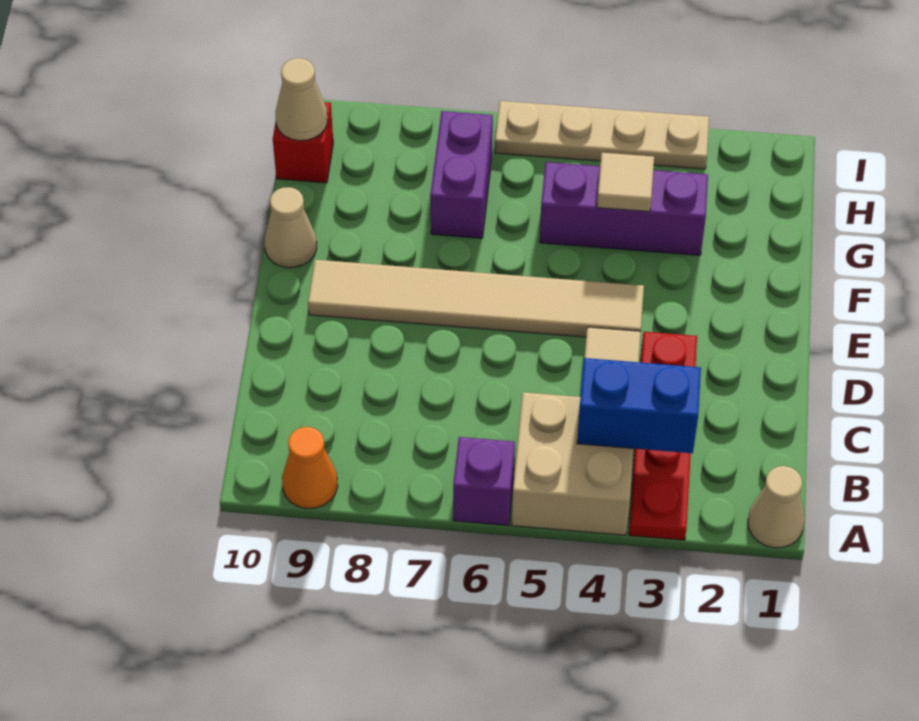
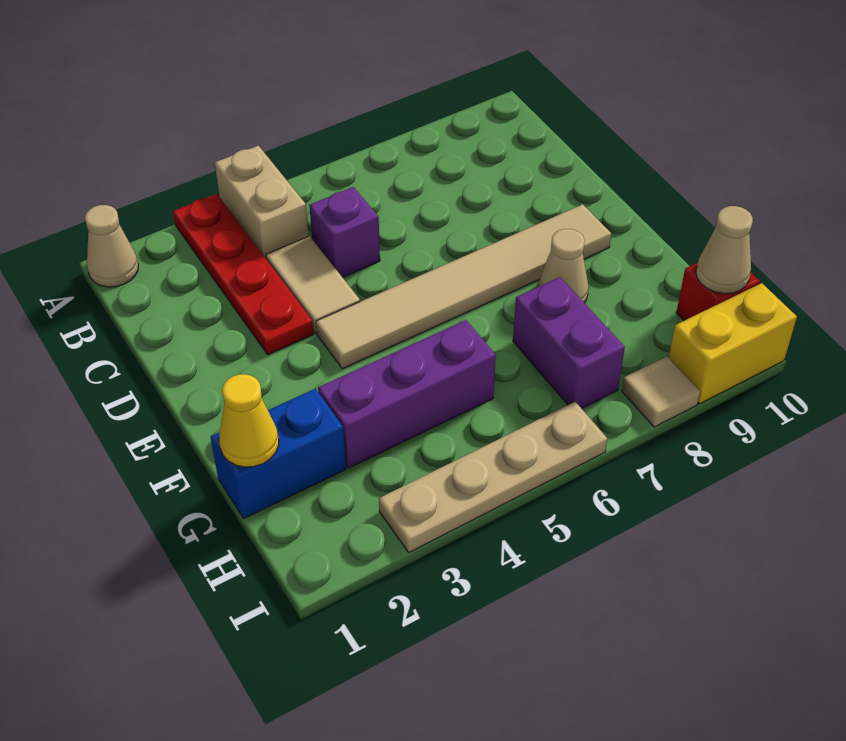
tan 2x2 brick [512,392,633,535] -> tan 1x2 brick [215,145,309,258]
purple 1x1 brick [453,437,515,526] -> purple 1x1 brick moved to [309,187,380,277]
orange 1x1 cone [282,427,338,509] -> none
blue 1x2 brick [577,358,701,453] -> blue 1x2 brick moved to [211,389,346,518]
tan 1x1 cone [265,187,317,268] -> tan 1x1 cone moved to [538,229,589,303]
none -> yellow 1x1 cone [219,374,279,467]
tan 1x1 tile [597,153,654,212] -> tan 1x1 tile moved to [622,356,700,427]
none -> yellow 1x2 brick [669,283,797,404]

